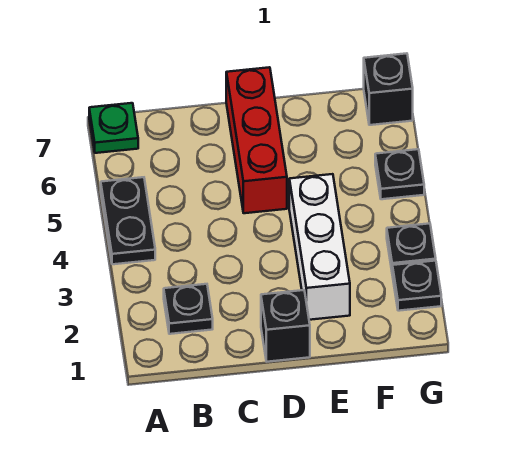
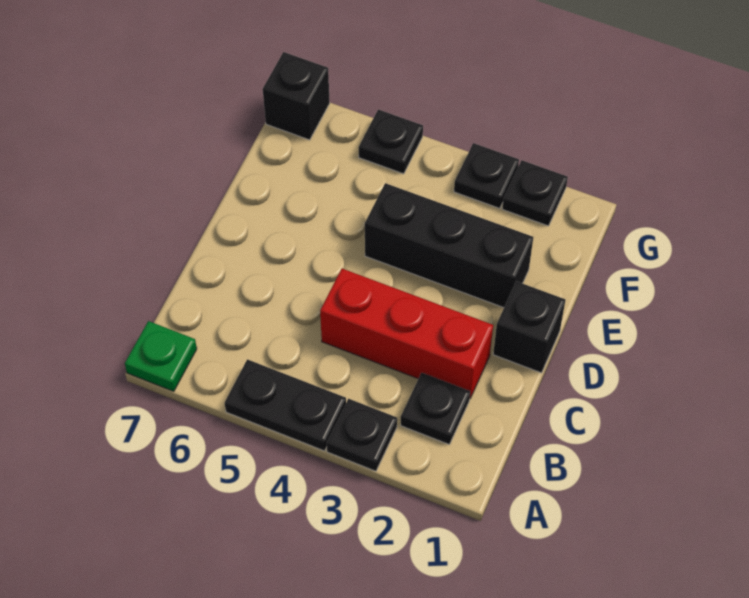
none -> black 1x1 plate [327,399,397,471]
red 1x3 brick [226,67,287,213] -> red 1x3 brick moved to [320,269,493,398]
white 1x3 brick [289,174,350,320] -> black 1x3 brick [365,183,533,308]

